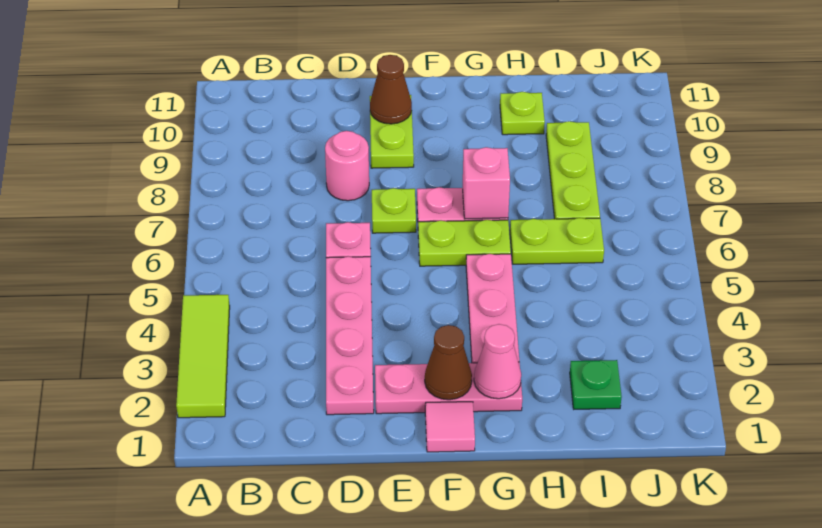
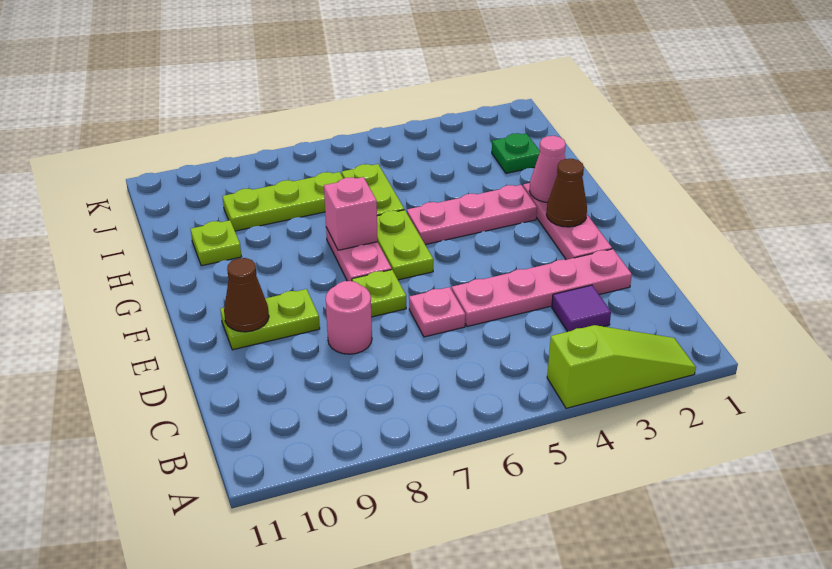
lime 1x3 tile [176,295,230,418] -> lime 1x3 slope [547,325,696,408]
none -> purple 1x1 tile [552,285,611,332]
pink 1x1 tile [425,402,475,452] -> none

